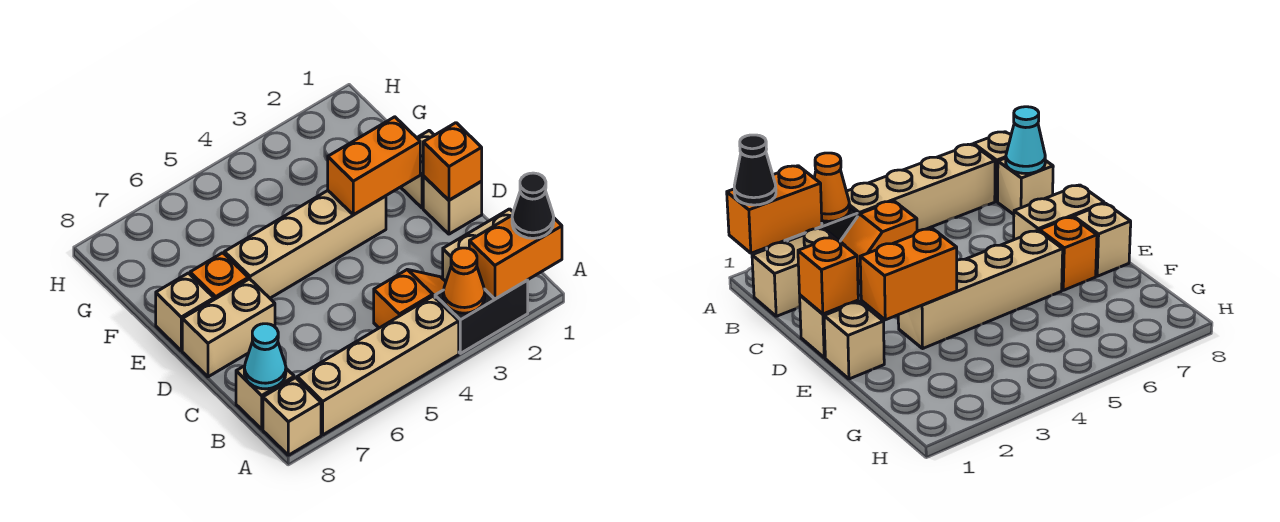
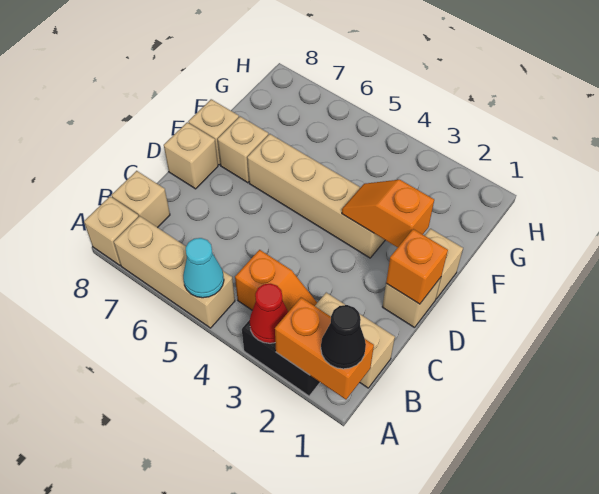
orange 1x1 cone [443,248,485,313] -> red 1x1 cone [250,284,288,343]
tan 1x4 brick [297,296,459,435] -> tan 1x3 brick [114,216,235,328]
cyan 1x1 cone [244,324,286,389] -> cyan 1x1 cone moved to [183,238,224,298]
tan 1x2 brick [182,279,275,377] -> tan 1x1 brick [164,122,218,189]
orange 1x2 brick [328,117,420,215] -> orange 1x2 slope [342,180,434,247]
orange 1x1 brick [190,253,248,299] -> tan 1x1 brick [218,116,268,183]

